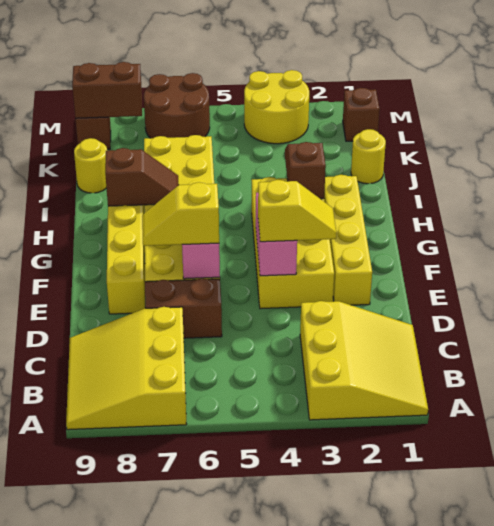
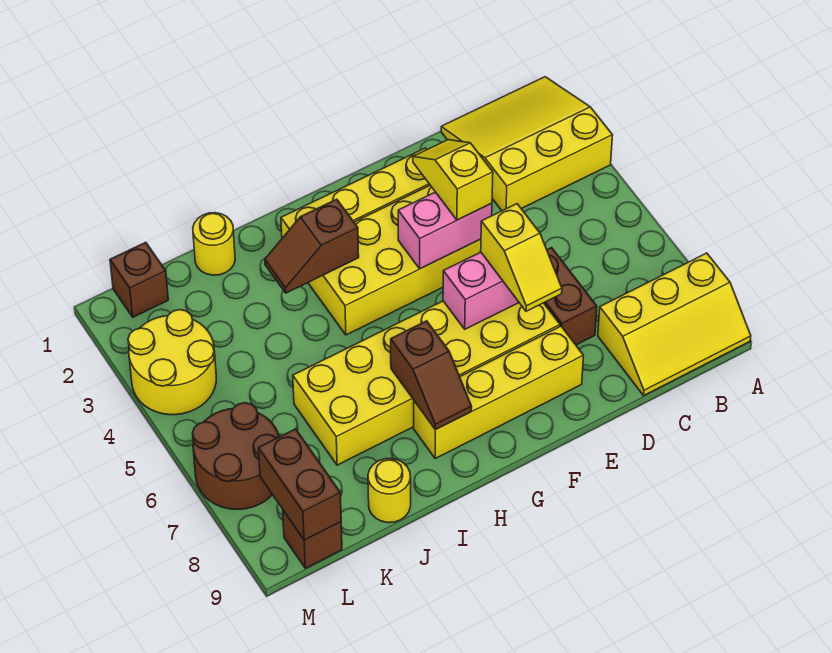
yellow 3x3 slope [66,307,187,430] -> yellow 2x3 slope [598,253,751,395]
brown 1x2 slope [105,148,178,206] -> brown 1x2 slope turned to [391,321,472,430]

